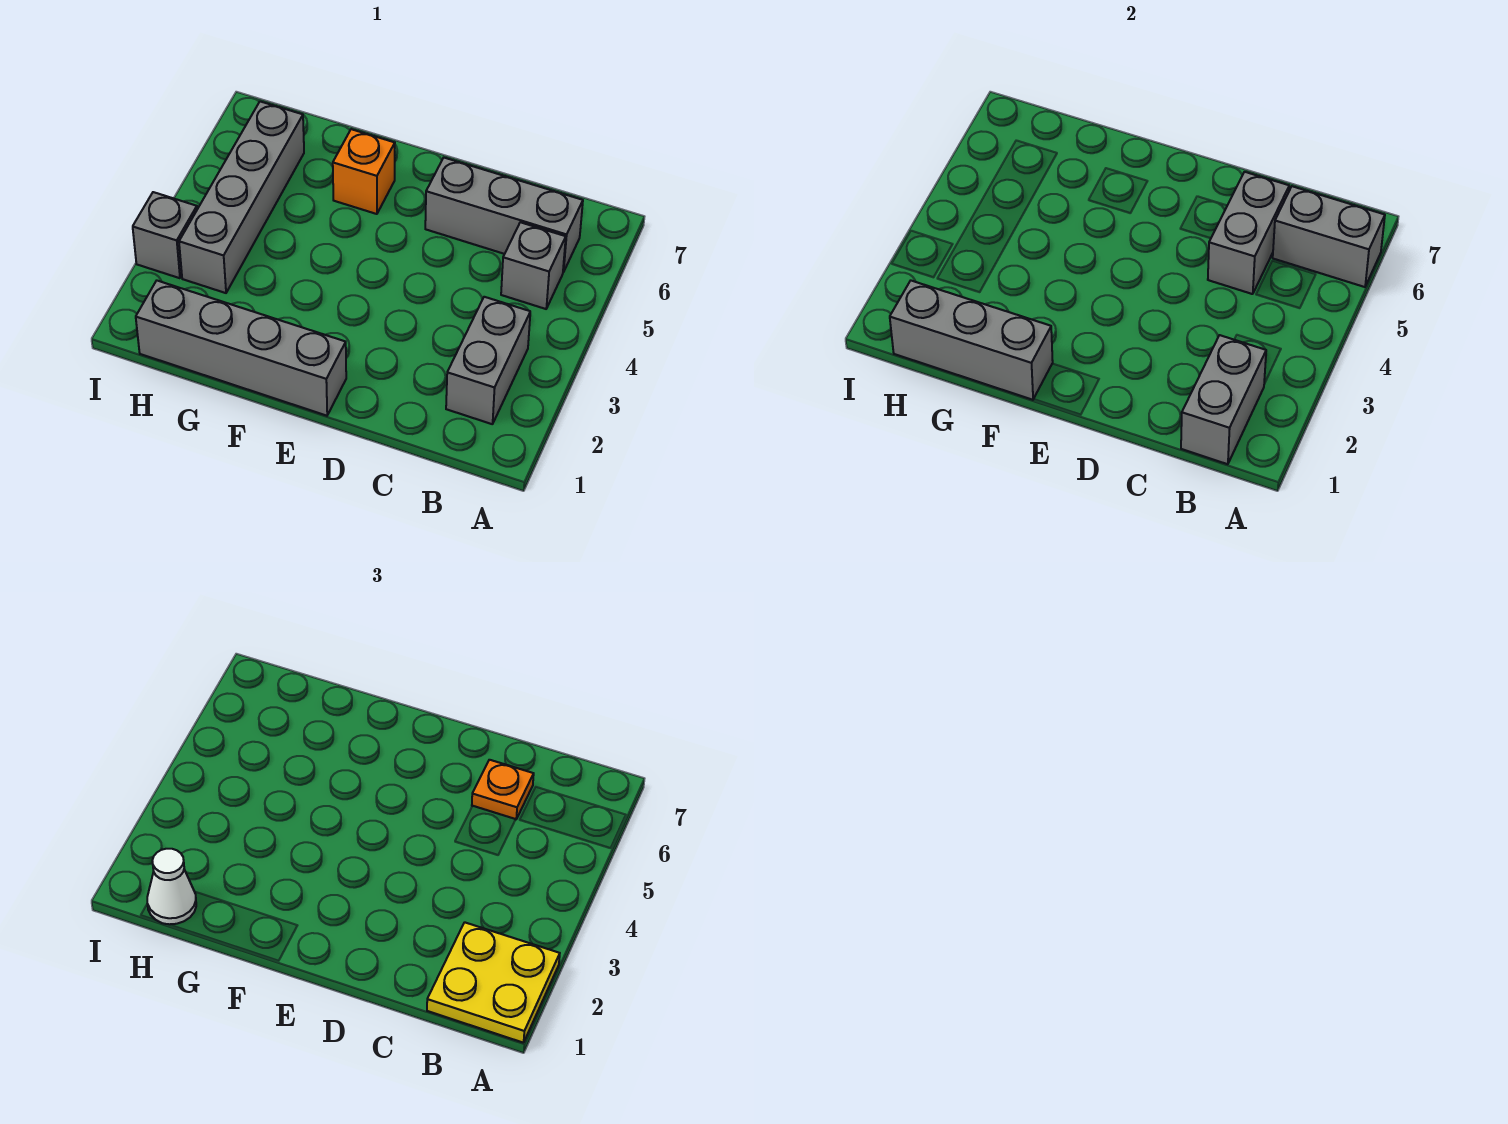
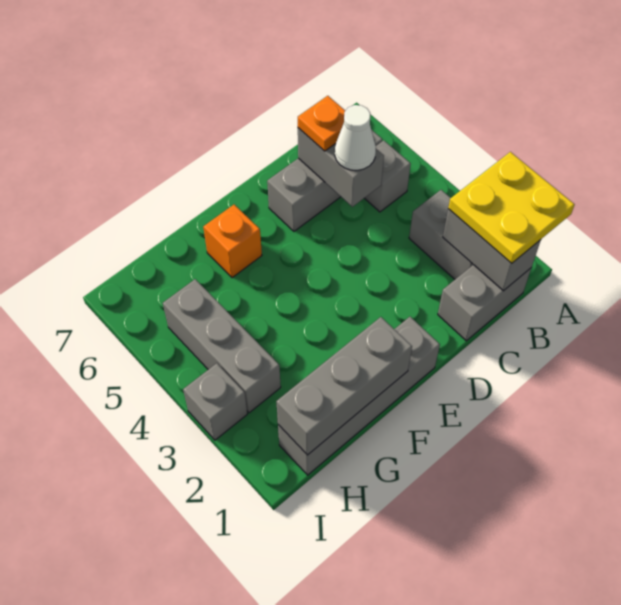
grey 1x2 brick [1272,186,1385,287] -> grey 1x2 brick moved to [438,265,531,341]
white 1x1 cone [147,849,196,924] -> white 1x1 cone moved to [335,105,376,170]
grey 1x4 brick [179,101,304,293] -> grey 1x3 brick [163,279,281,413]

